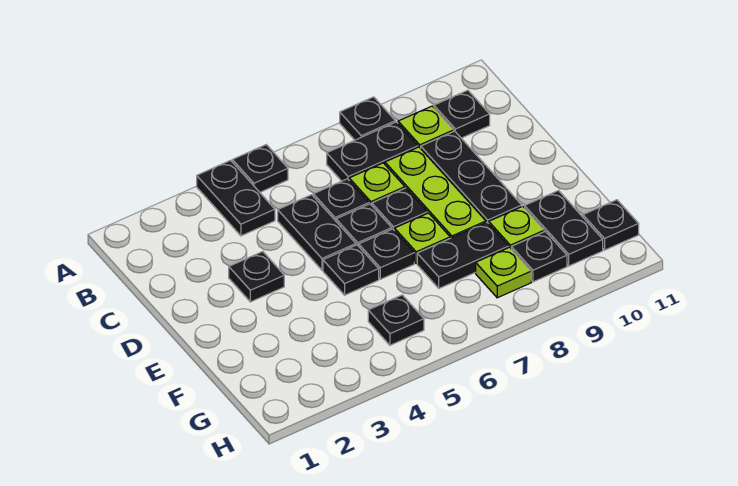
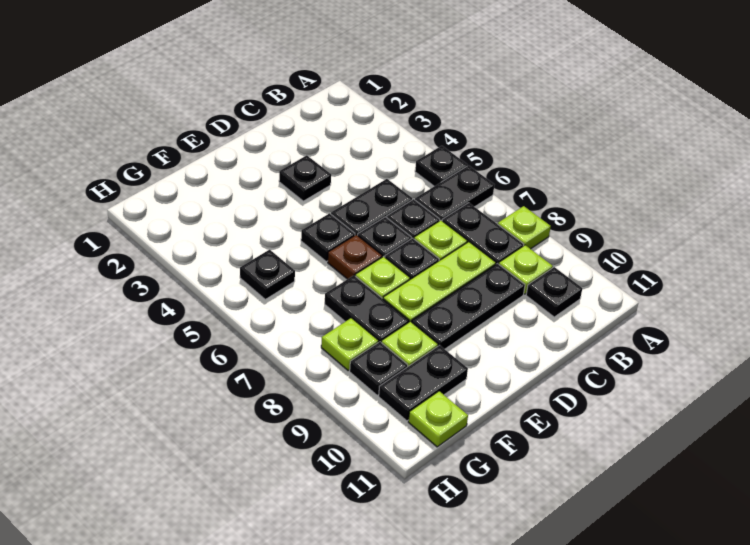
black 1x2 plate [197,160,275,236] -> black 1x2 plate moved to [415,165,494,220]
black 1x1 plate [340,97,395,140] -> lime 1x1 plate [498,206,551,249]
black 1x1 plate [359,229,414,279] -> brown 1x1 plate [328,235,382,279]
black 1x1 plate [583,200,639,250] -> lime 1x1 plate [408,391,468,447]

